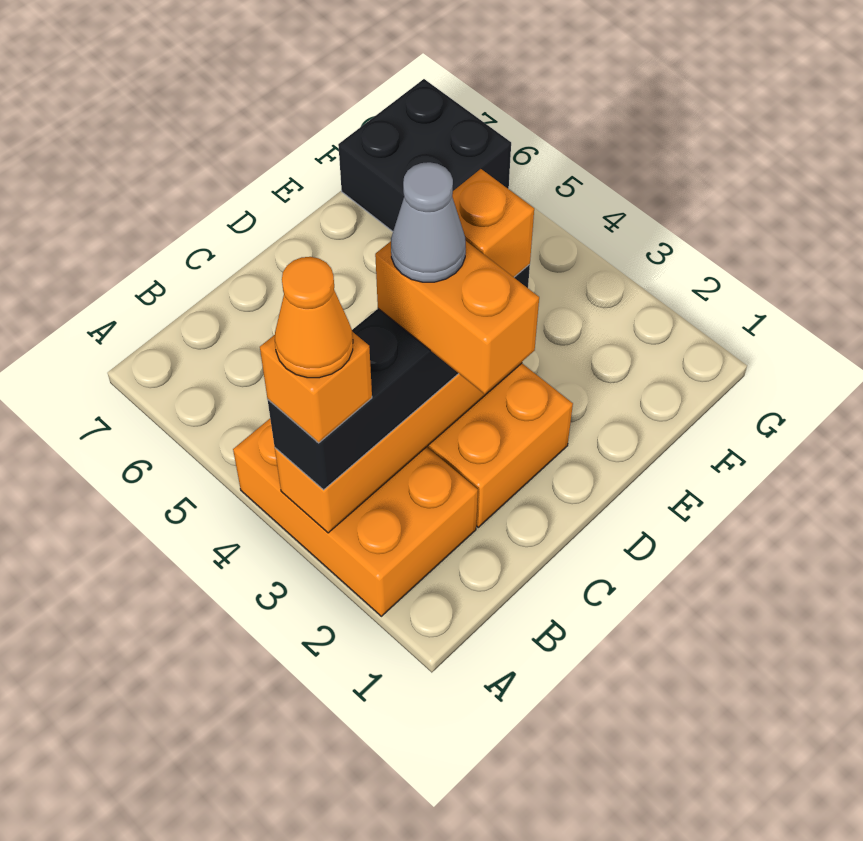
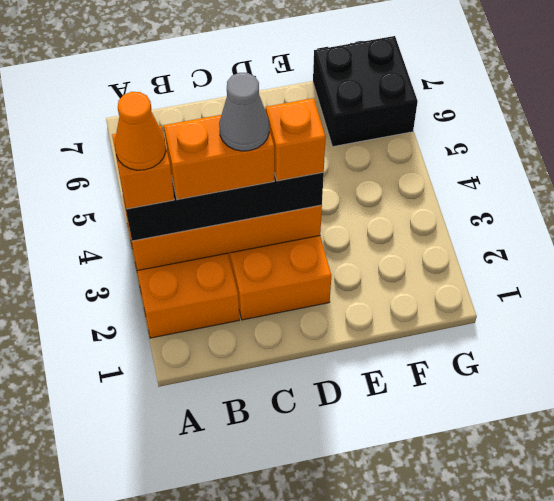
orange 1x2 brick [375,241,539,394] -> orange 1x2 brick turned to [164,115,274,200]

